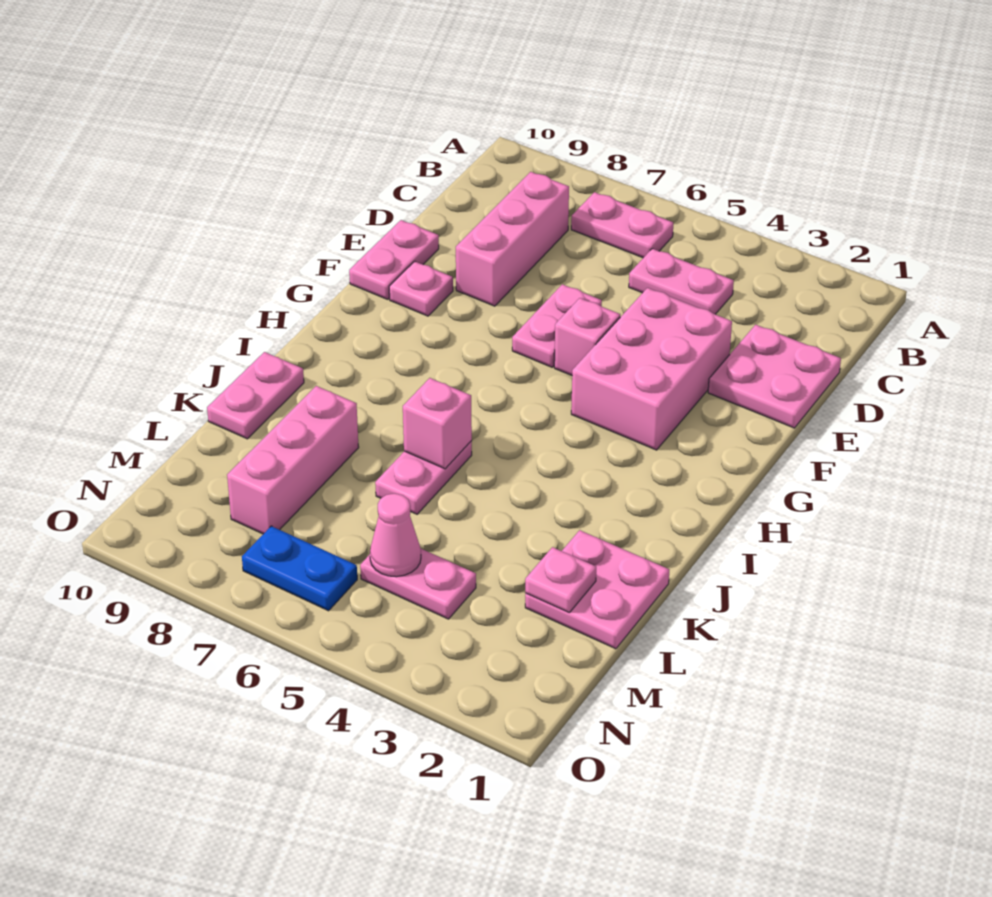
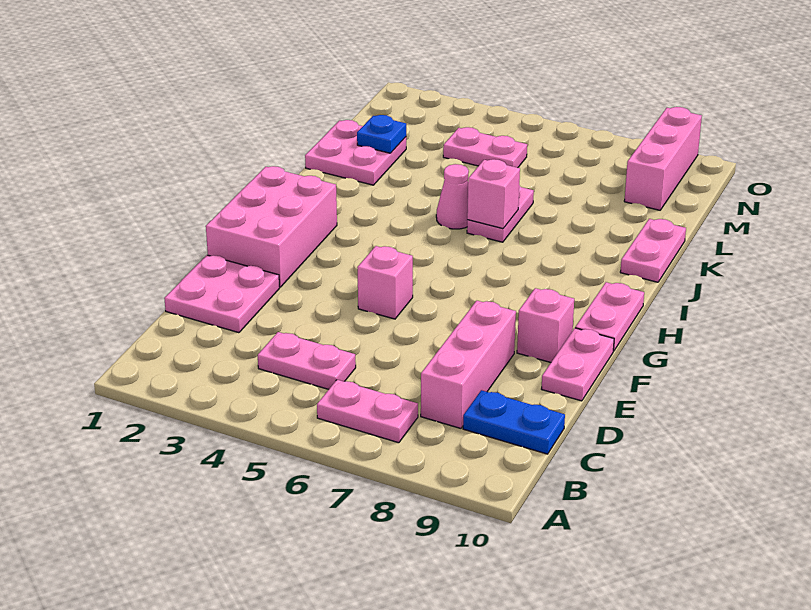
pink 2x3 brick [571,288,732,450] -> pink 2x3 brick moved to [206,166,337,287]
pink 1x2 plate [512,284,602,367] -> pink 1x2 plate moved to [575,282,644,351]
pink 1x1 plate [389,261,453,316] -> pink 1x1 brick [517,288,574,362]
pink 1x3 brick [227,386,359,534] -> pink 1x3 brick moved to [624,107,702,210]
pink 1x1 plate [525,547,596,613] -> blue 1x1 plate [357,115,406,153]
pink 1x1 cone [370,493,421,577] -> pink 1x1 cone moved to [436,164,469,229]
blue 1x2 plate [242,526,357,611] -> blue 1x2 plate moved to [463,390,565,454]

